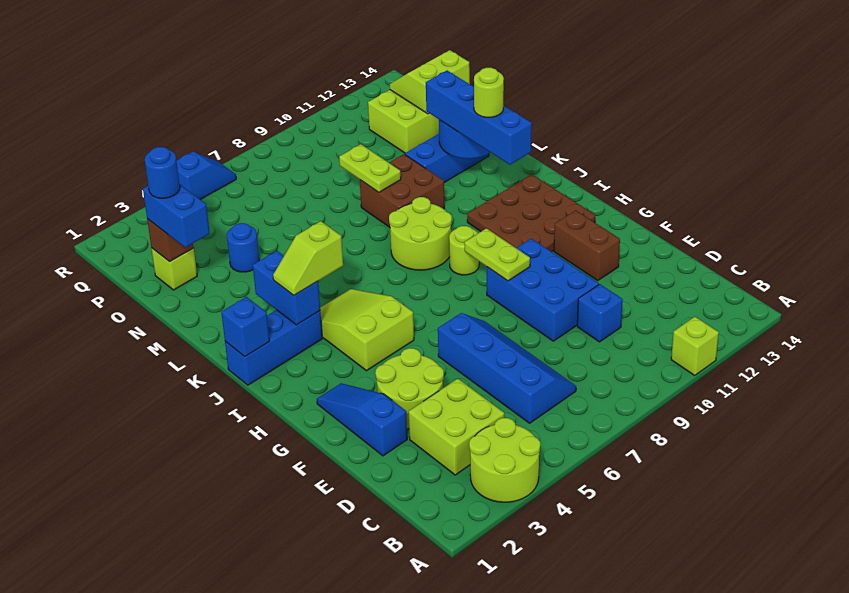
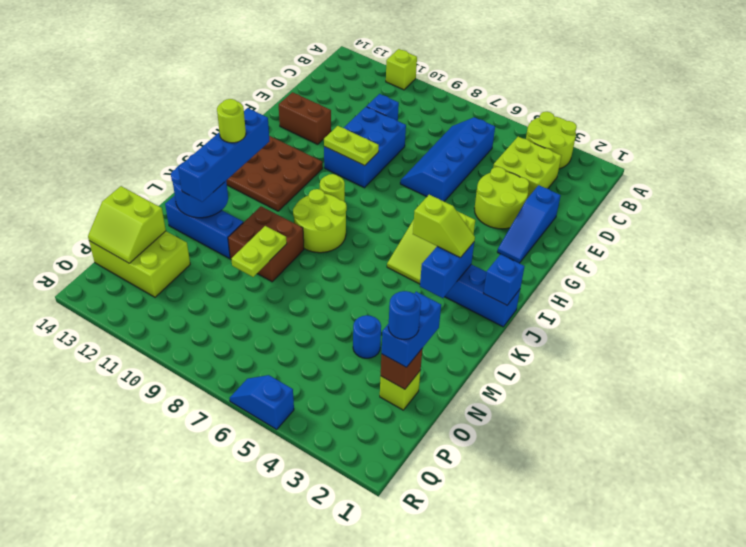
brown 1x2 brick [554,210,620,280] -> brown 1x2 brick turned to [279,92,331,144]
lime 1x2 plate [464,228,530,281] -> lime 1x2 plate turned to [324,126,379,166]

